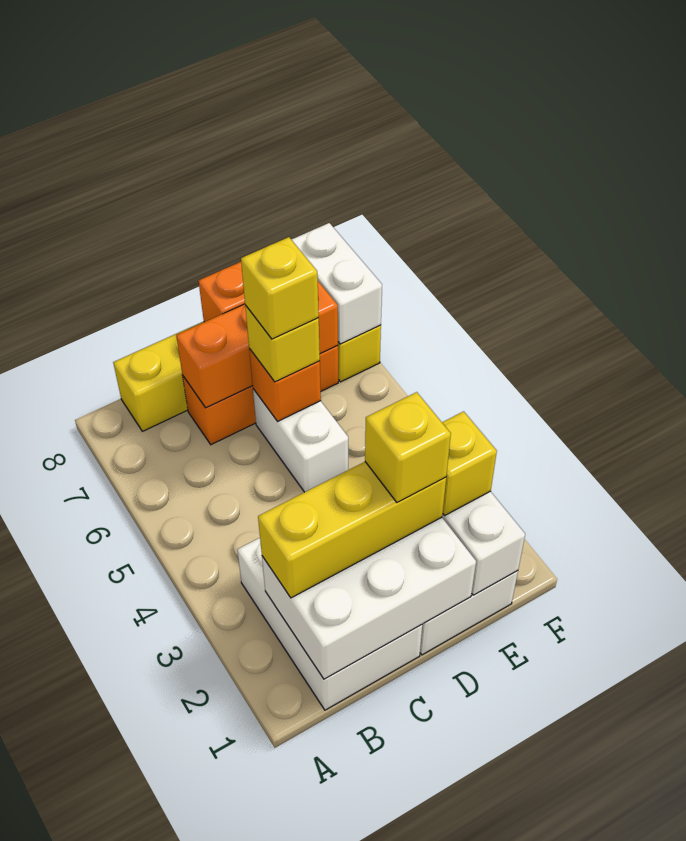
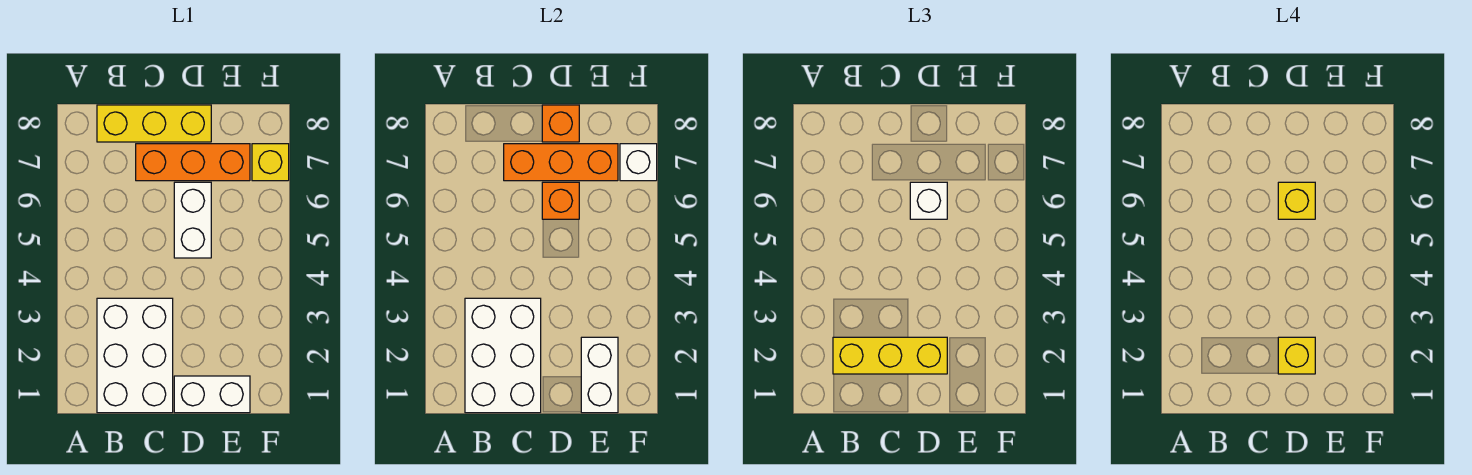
white 2x3 brick [262,517,476,679] -> white 2x3 brick turned to [465,298,541,413]
yellow 1x1 brick [245,305,320,382] -> white 1x1 brick [910,182,947,219]
yellow 1x1 brick [442,411,497,516] -> none
white 1x2 brick [291,223,382,344] -> white 1x1 brick [620,144,657,181]

